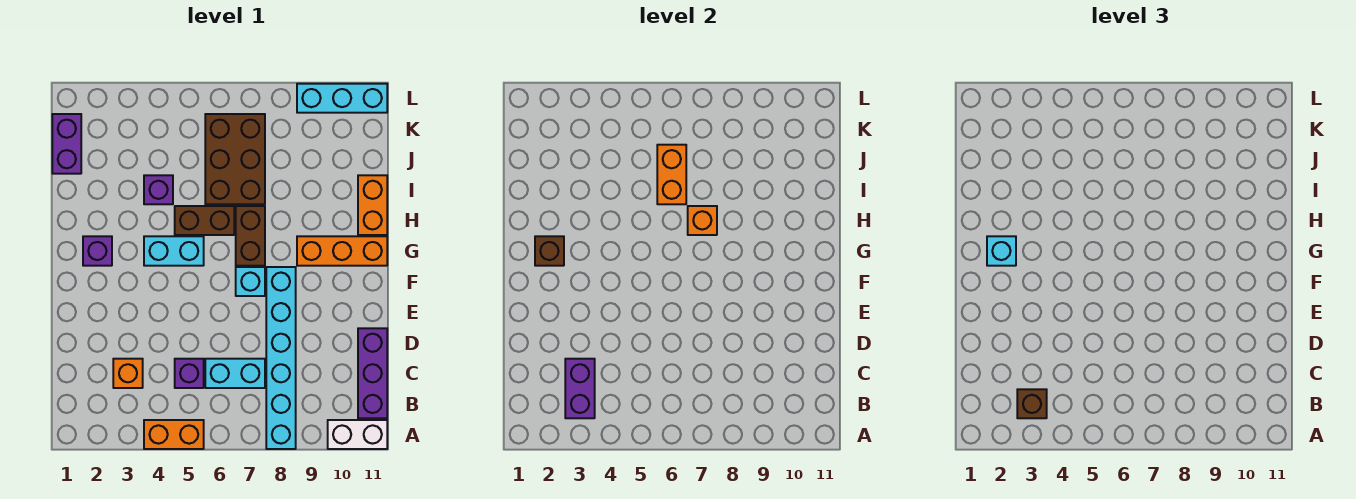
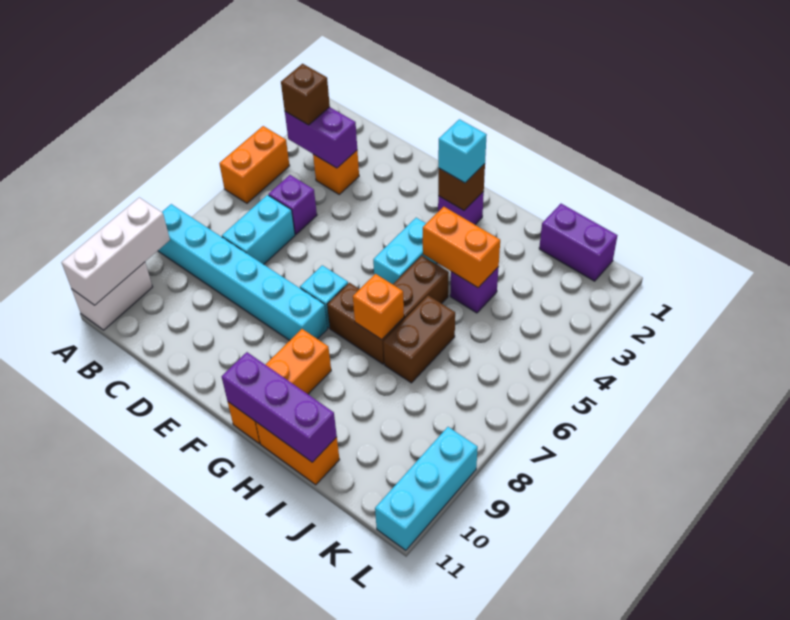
none -> white 1x3 brick [62,198,170,305]
purple 1x3 brick [358,328,387,418] -> purple 1x3 brick moved to [222,352,337,462]
brown 2x3 brick [205,114,265,204] -> brown 1x2 brick [383,296,455,383]
orange 1x2 brick [657,145,686,204] -> orange 1x2 brick moved to [423,207,500,288]

